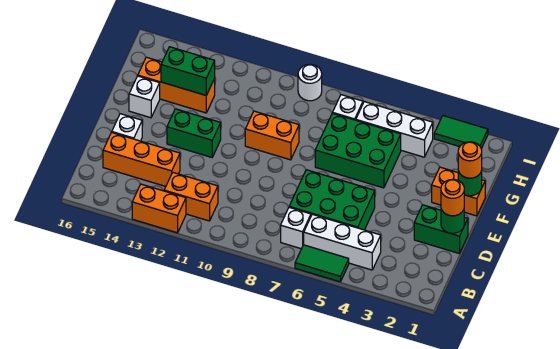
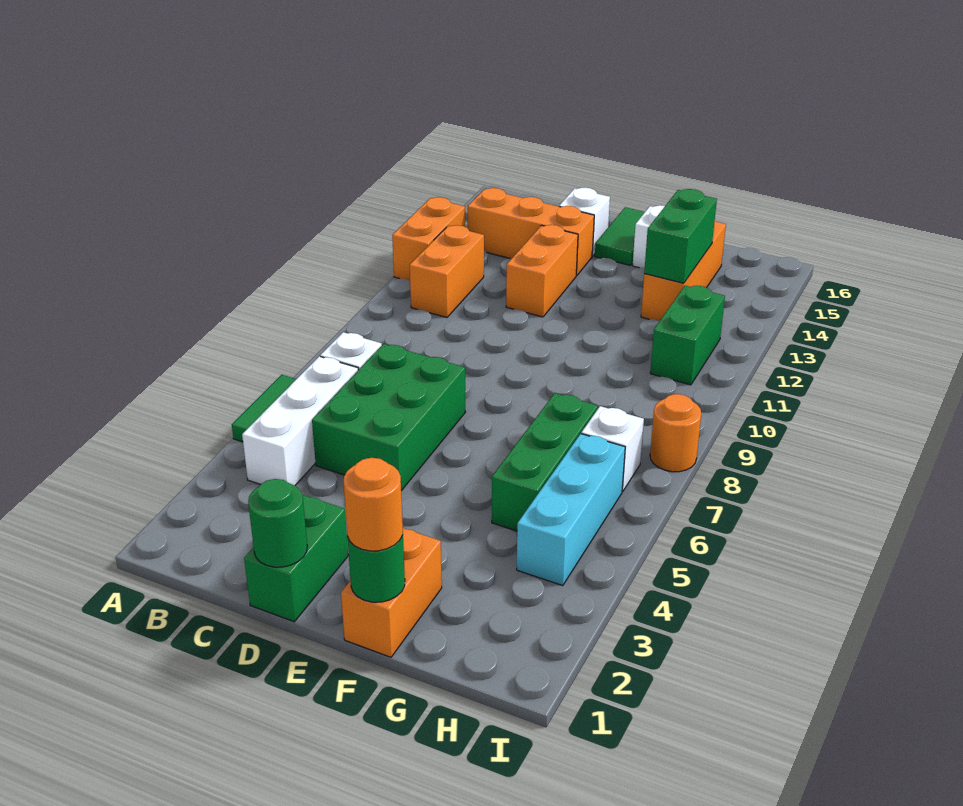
orange 1x3 brick [103,133,180,186] -> orange 1x3 brick turned to [468,188,594,276]
orange 1x1 round brick [441,179,464,216] -> orange 1x1 round brick moved to [650,394,701,472]
green 1x2 brick [167,109,221,157] -> green 1x2 brick moved to [650,286,725,385]
green 2x3 brick [315,113,401,188] -> green 1x3 brick [492,393,598,531]
orange 1x2 brick [245,111,299,160] -> orange 1x2 brick moved to [506,225,578,317]
white 1x3 brick [356,102,433,157] -> cyan 1x3 brick [517,434,625,586]
green 1x2 tile [434,116,488,148] -> green 1x2 tile moved to [595,207,645,265]
white 1x1 round brick [298,64,322,101] -> none

